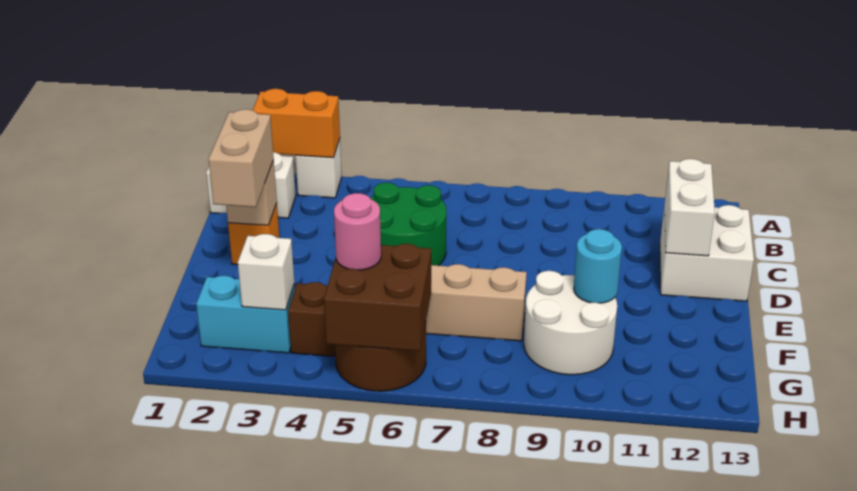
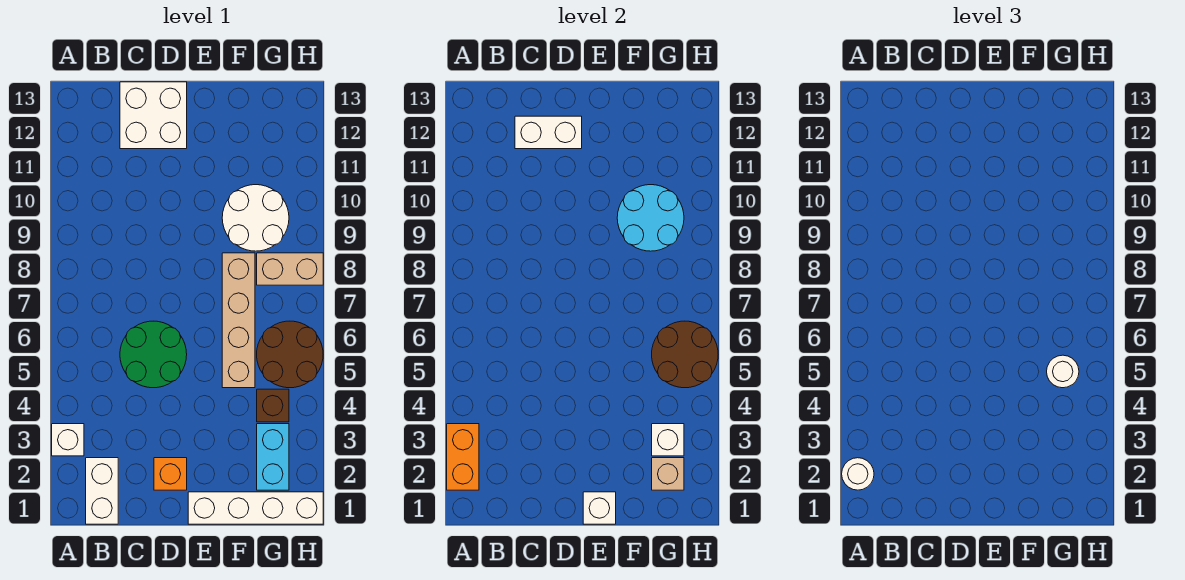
none -> white 1x1 round brick [842,458,874,490]
tan 1x1 brick [226,160,277,225] -> tan 1x1 brick moved to [652,458,684,490]
tan 1x2 brick [208,109,274,207] -> tan 1x2 brick moved to [257,253,323,285]
none -> white 1x4 brick [188,492,323,524]
none -> white 1x1 brick [583,492,616,524]
cyan 1x1 round brick [574,229,622,303] -> cyan 2x2 round brick [617,185,684,251]
brown 2x2 brick [324,244,431,351] -> brown 2x2 round brick [652,321,718,388]
pink 1x1 round brick [334,193,381,270] -> white 1x1 round brick [1047,355,1079,388]

